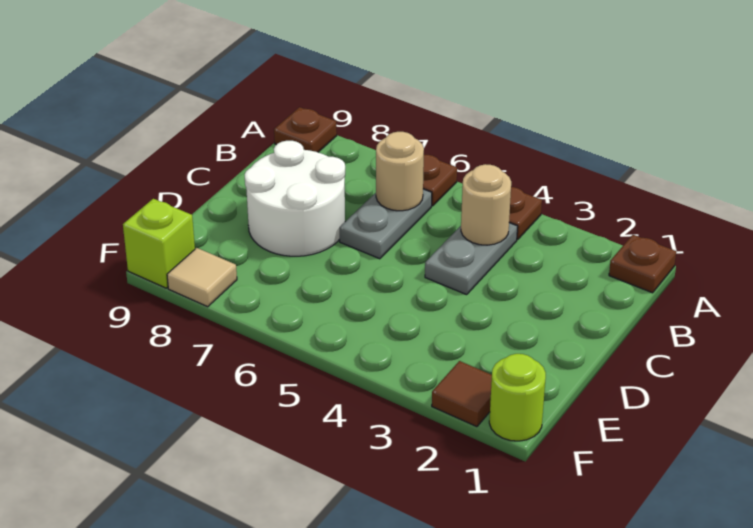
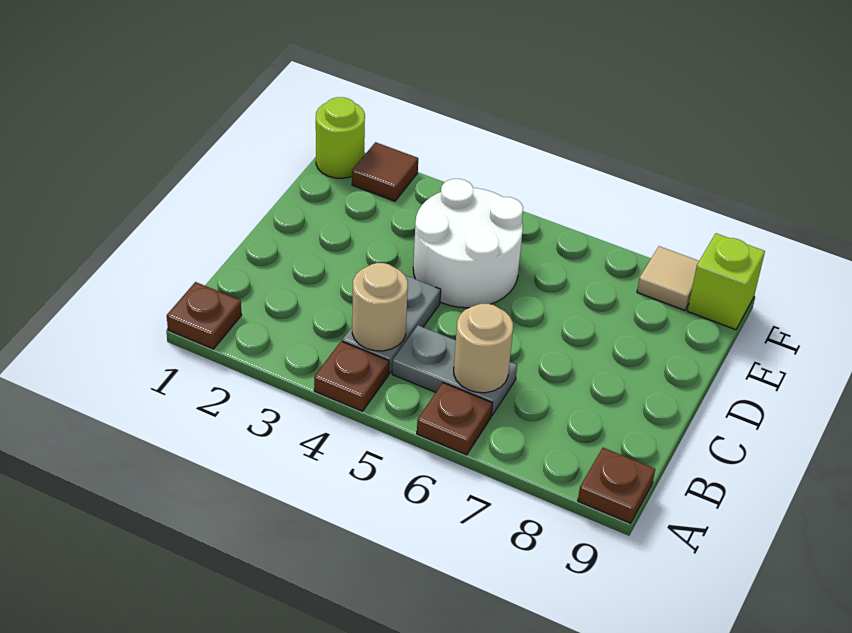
grey 1x2 plate [340,189,432,259] -> grey 1x2 plate turned to [392,325,517,415]
white 2x2 round brick [245,141,345,256] -> white 2x2 round brick moved to [413,179,523,308]

